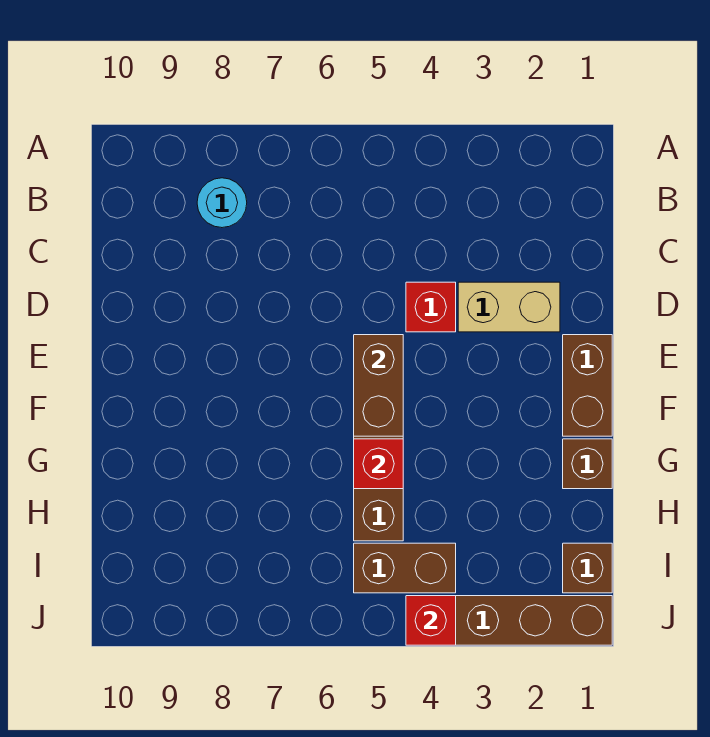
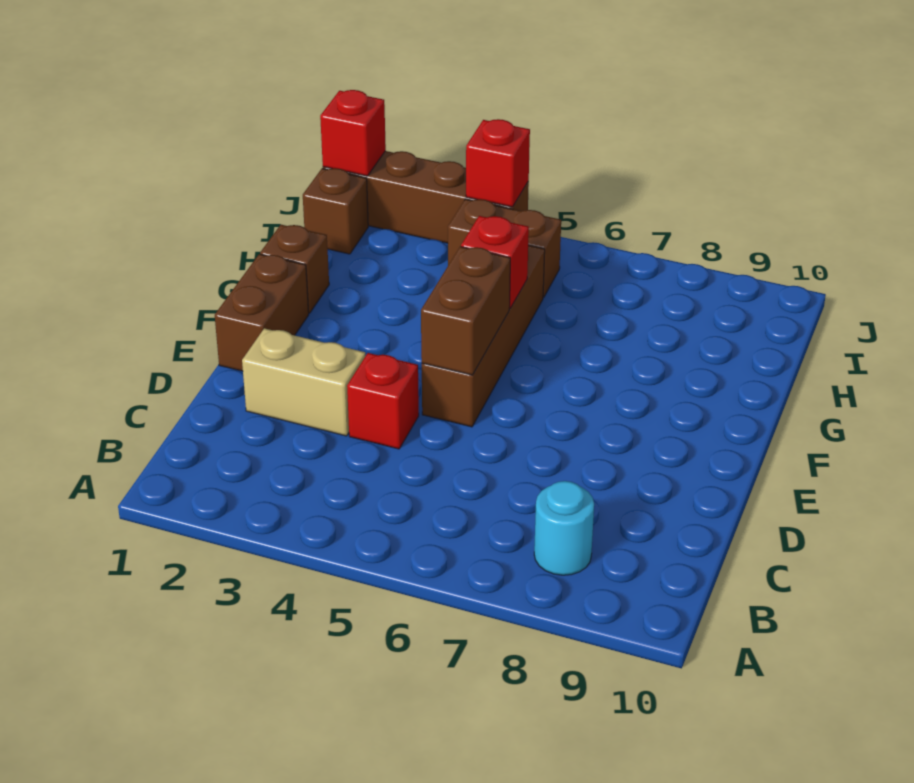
none -> red 1x1 brick [320,90,386,176]

